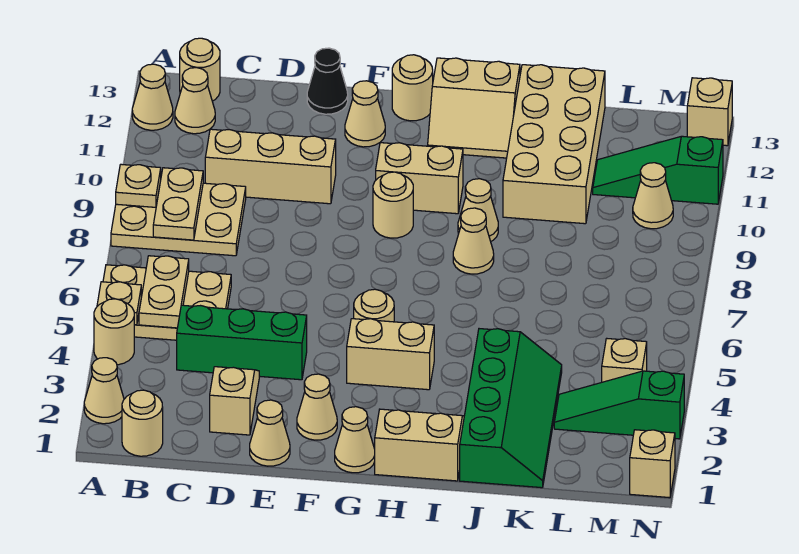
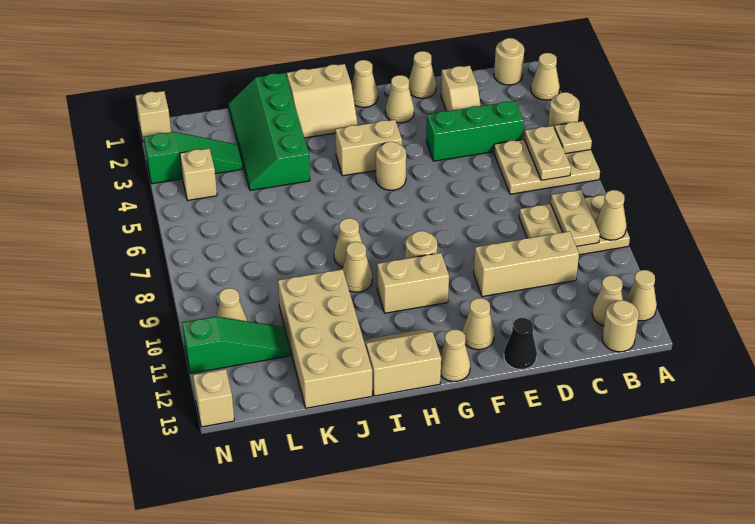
tan 1x1 plate [116,164,161,207] -> tan 1x1 cone [595,190,627,240]
tan 1x1 round brick [392,55,433,121] -> tan 1x1 cone [440,330,470,381]

